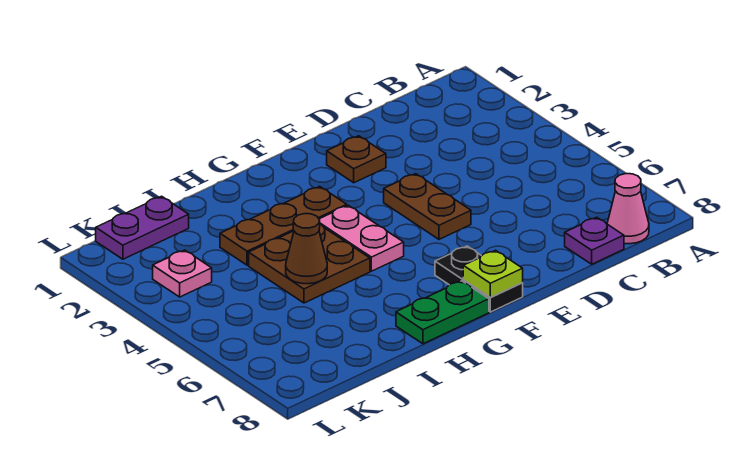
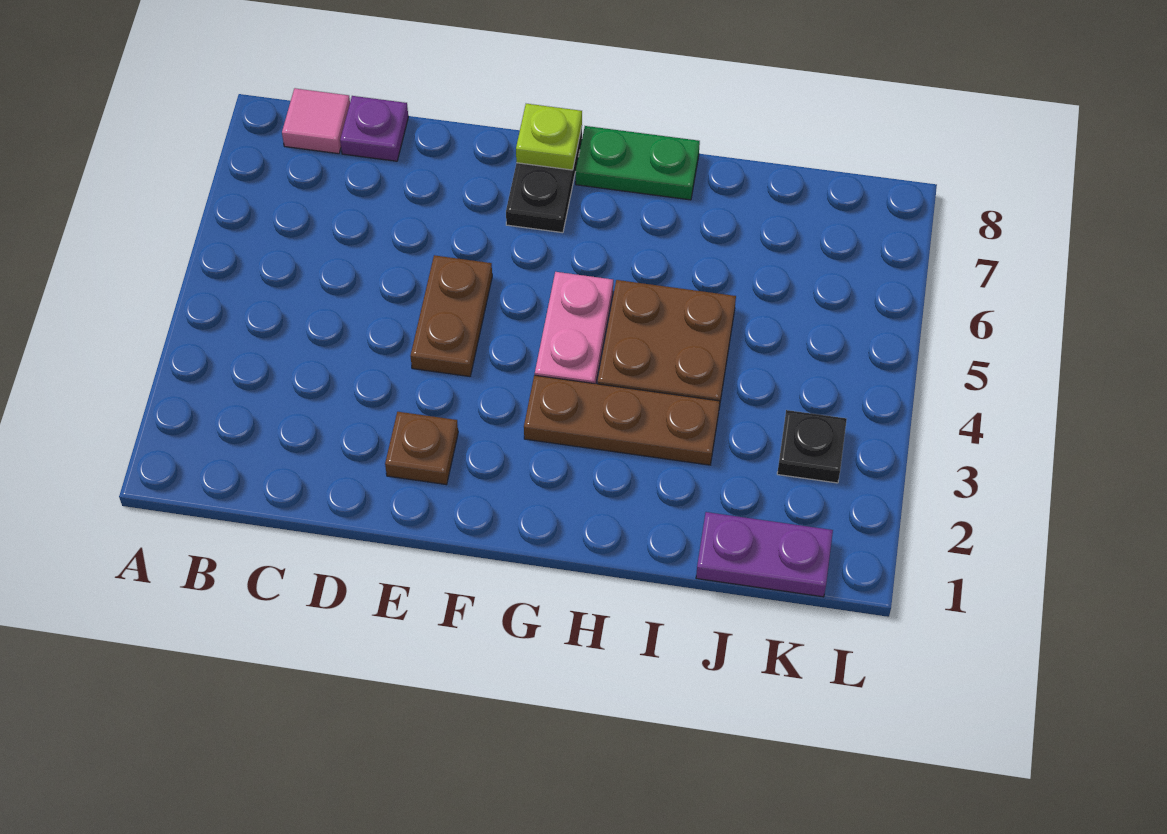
pink 1x1 cone [607,174,649,244] -> pink 1x1 tile [282,88,350,154]
brown 1x1 cone [286,214,327,284] -> none
pink 1x1 plate [153,250,212,297] -> black 1x1 plate [777,410,847,483]

